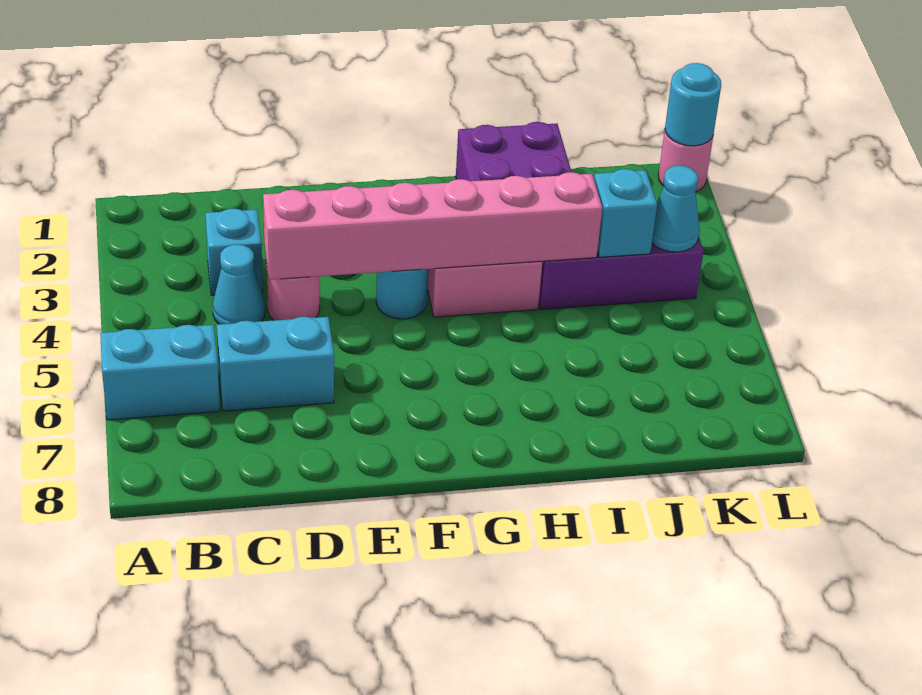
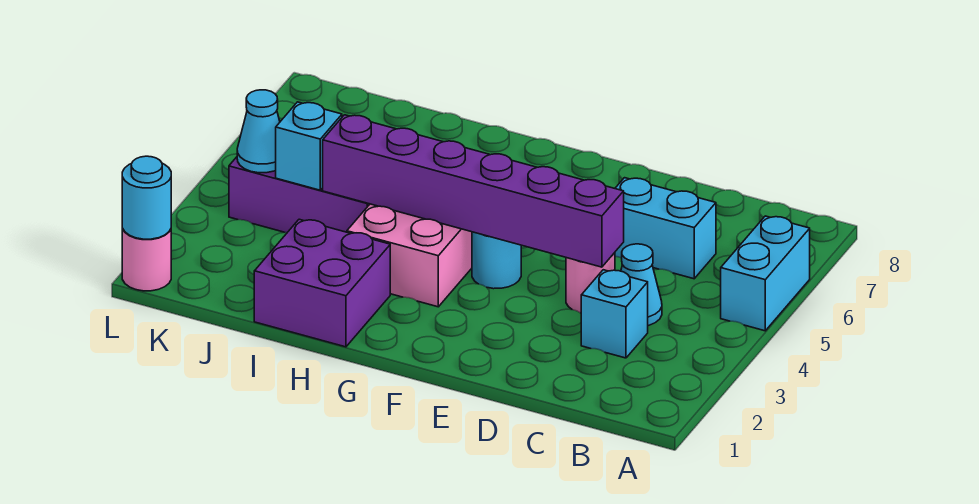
cyan 1x2 brick [100,325,220,420] -> cyan 1x2 brick turned to [721,216,810,331]
pink 1x6 brick [263,172,602,280] -> purple 1x6 brick [323,115,624,267]

